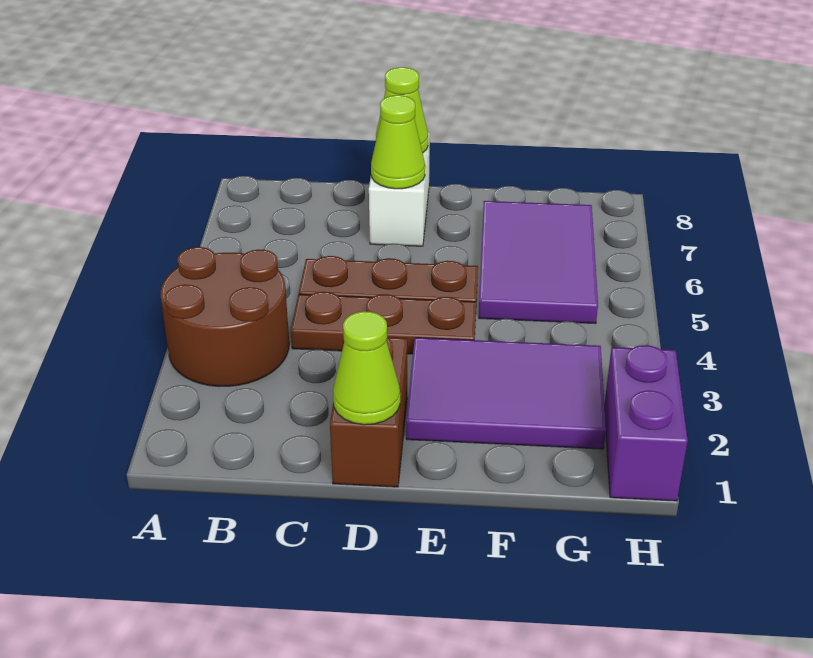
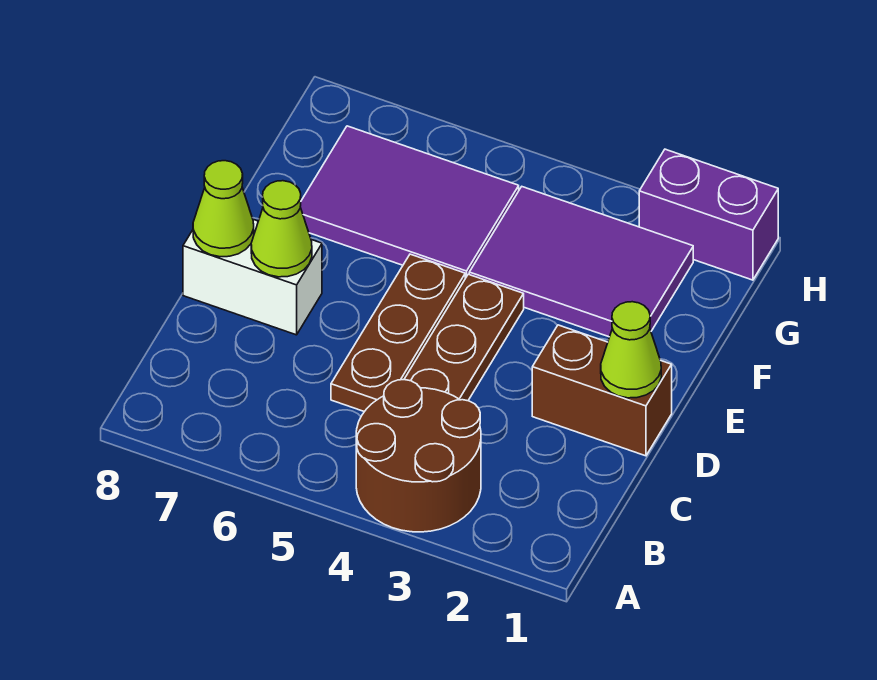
purple 2x3 tile [406,338,606,449] -> purple 2x3 tile turned to [469,187,693,337]

